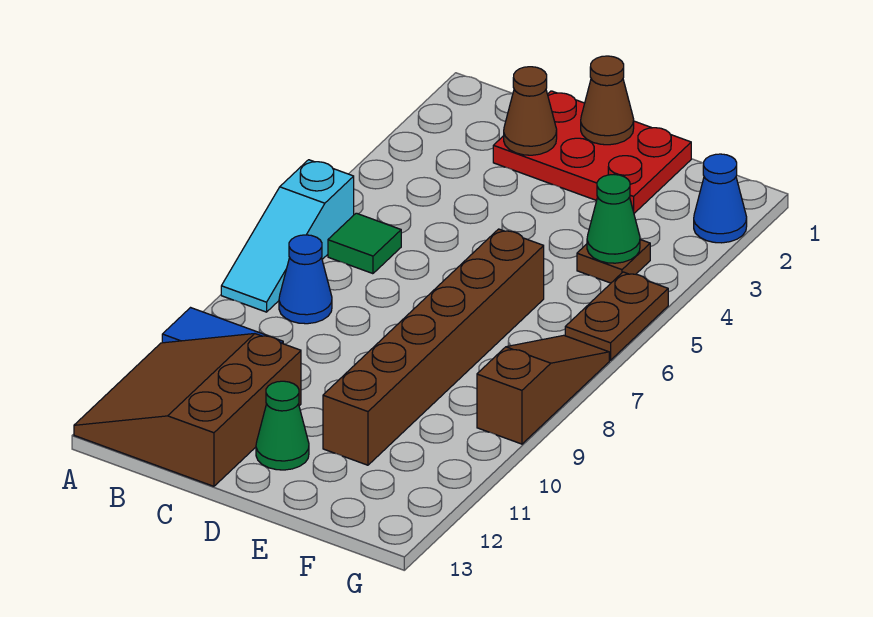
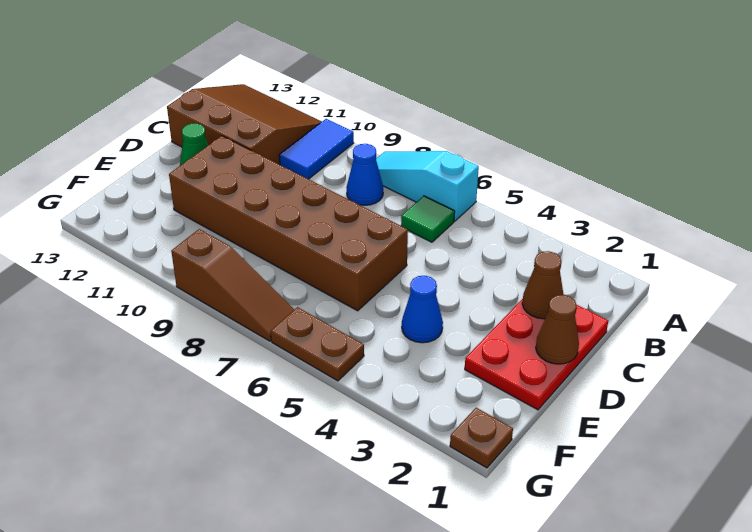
brown 1x6 brick [323,229,544,465] -> brown 2x6 brick [169,136,408,311]
brown 1x1 plate [577,240,650,283] -> brown 1x1 plate moved to [450,408,513,468]
green 1x1 cone [587,175,640,263] -> none
blue 1x1 cone [694,154,747,243] -> blue 1x1 cone moved to [402,276,443,343]

